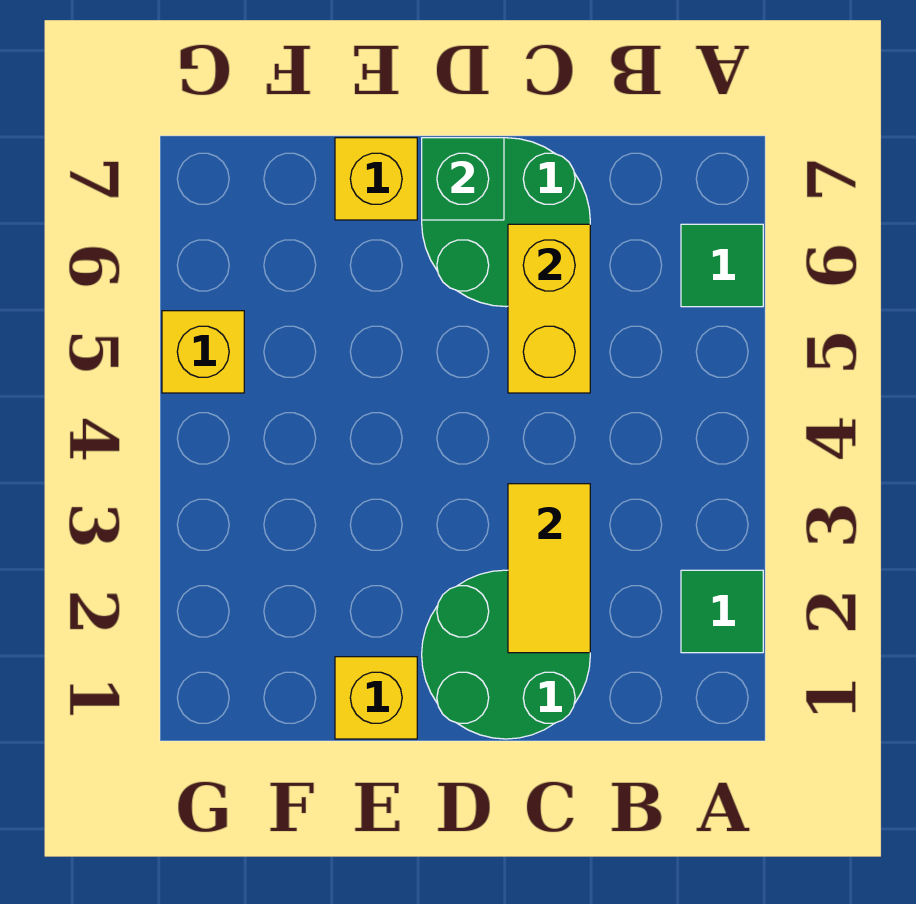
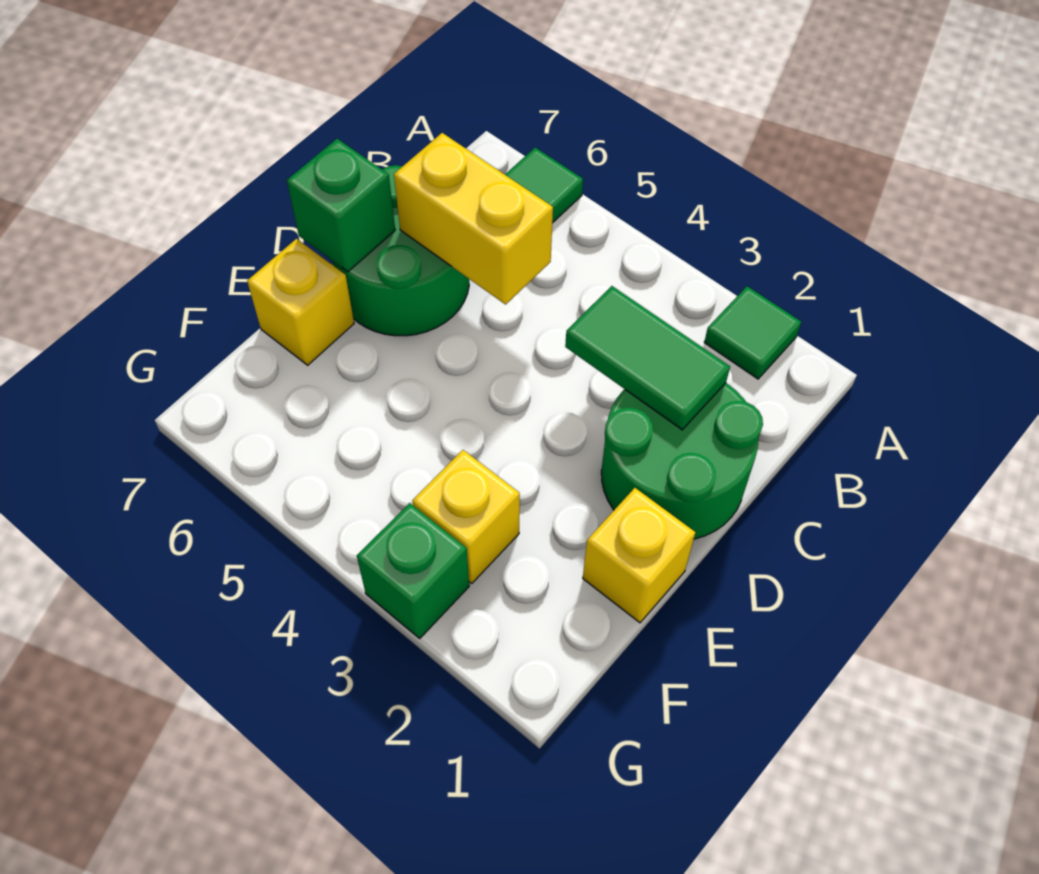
yellow 1x2 tile [508,484,590,653] -> green 1x2 tile [565,286,730,430]
none -> green 1x1 brick [357,503,469,638]
yellow 1x1 brick [162,311,244,393] -> yellow 1x1 brick moved to [412,450,520,583]

